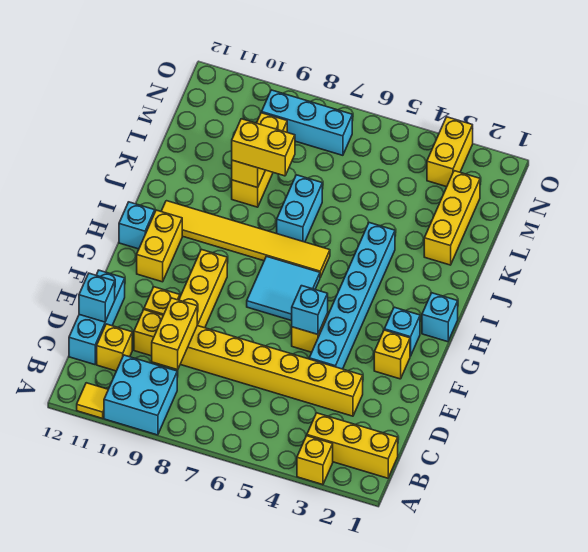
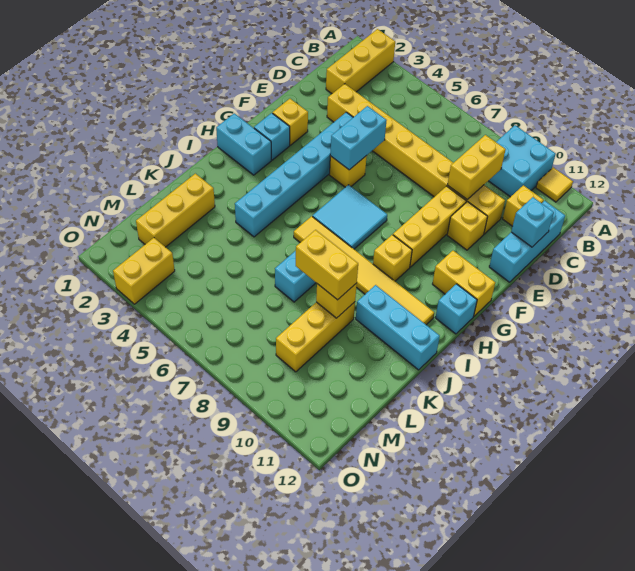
yellow 1x1 brick [297,436,333,485] -> yellow 1x1 brick moved to [373,235,412,281]
yellow 1x3 brick [307,413,398,478] -> yellow 1x3 brick turned to [326,29,395,94]
cyan 1x1 brick [292,286,328,335] -> cyan 1x2 brick [330,106,387,170]
yellow 1x2 brick [137,210,182,282] -> yellow 1x2 brick turned to [433,251,495,316]
cyan 1x1 brick [422,293,458,342] -> cyan 1x2 brick [216,113,271,175]
cyan 1x3 brick [262,90,352,155] -> cyan 1x3 brick moved to [356,285,440,370]

